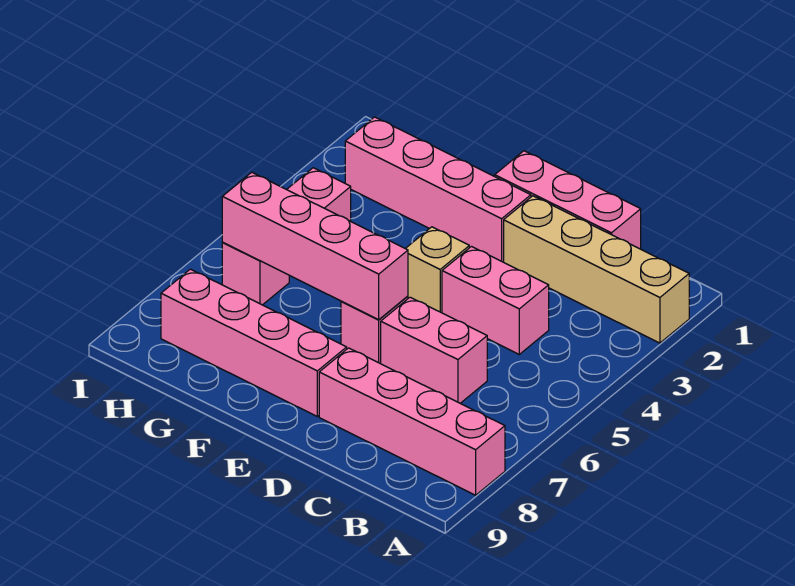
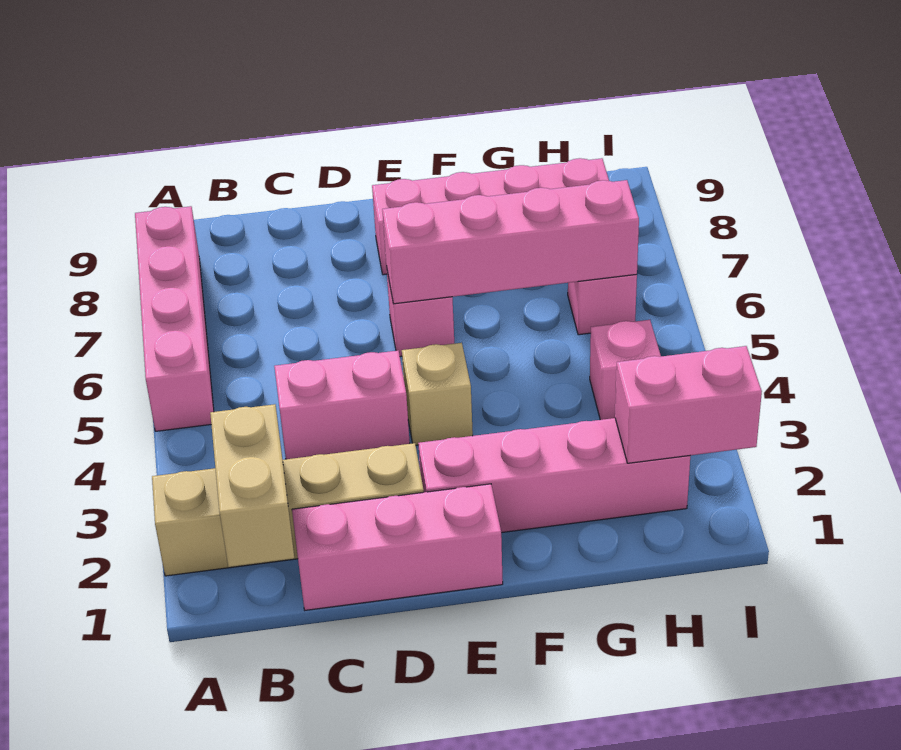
pink 1x4 brick [319,348,505,495] -> pink 1x4 brick turned to [135,206,214,431]
none -> tan 1x2 brick [210,404,294,567]
pink 1x2 brick [381,297,487,403] -> pink 1x2 brick moved to [615,346,762,463]

